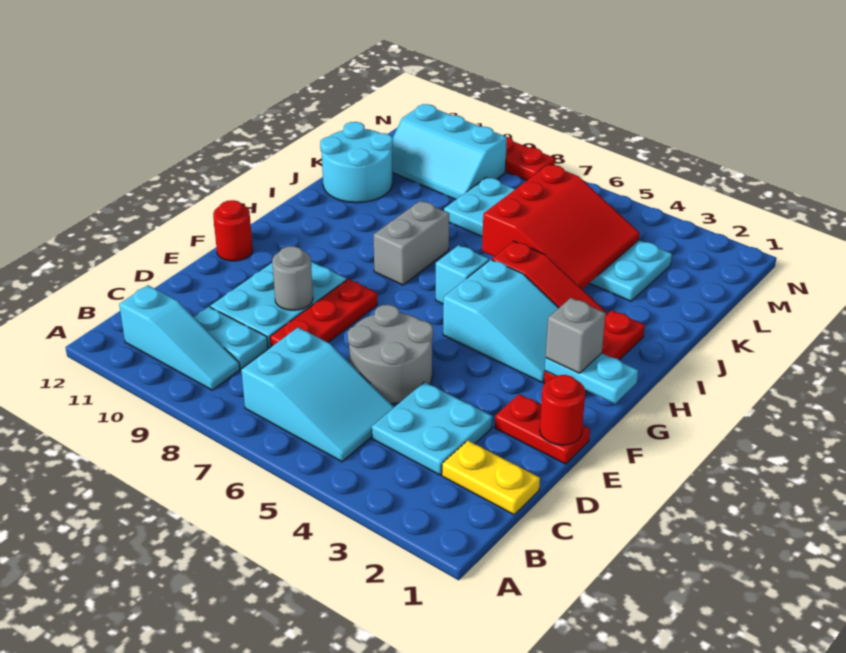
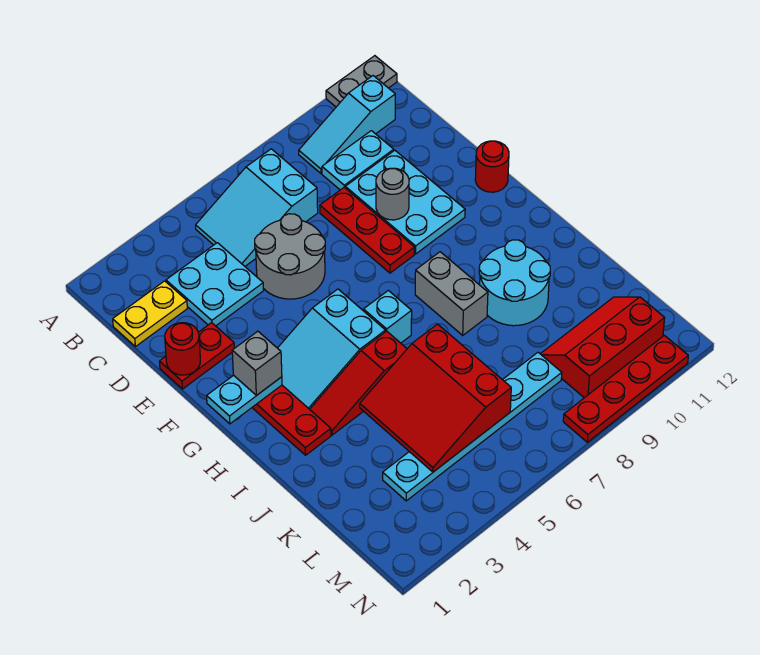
none -> grey 1x2 plate [326,56,397,107]
cyan 2x2 round brick [320,122,393,203] -> cyan 2x2 round brick moved to [479,240,550,326]
cyan 2x6 plate [444,177,672,301] -> cyan 1x6 plate [383,353,562,501]
cyan 2x3 slope [392,104,507,199] -> red 2x3 slope [541,297,665,398]

